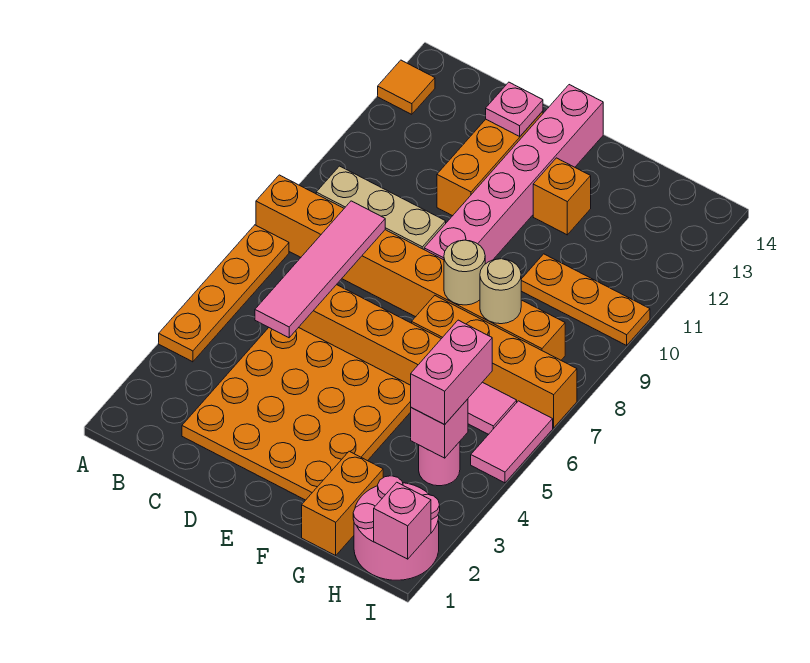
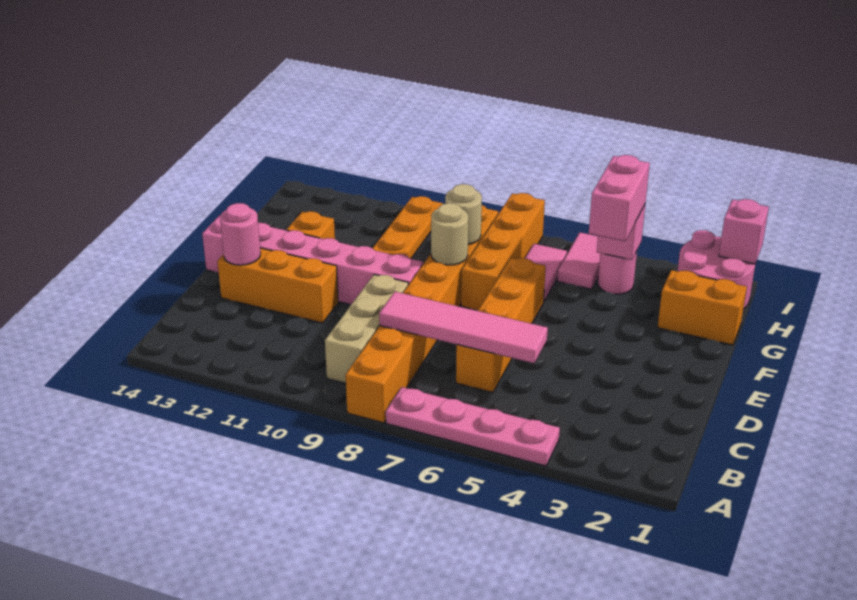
orange 1x4 plate [159,225,289,362] -> pink 1x4 plate [386,387,560,466]
orange 1x1 tile [378,60,435,114] -> none
orange 4x4 plate [182,328,411,500] -> none
pink 1x1 plate [486,82,543,136] -> pink 1x1 round brick [220,203,261,265]
pink 1x2 brick [411,320,492,425] -> pink 1x2 brick turned to [589,155,650,241]
pink 1x2 tile [471,401,553,483] -> pink 1x2 tile turned to [558,232,600,289]

